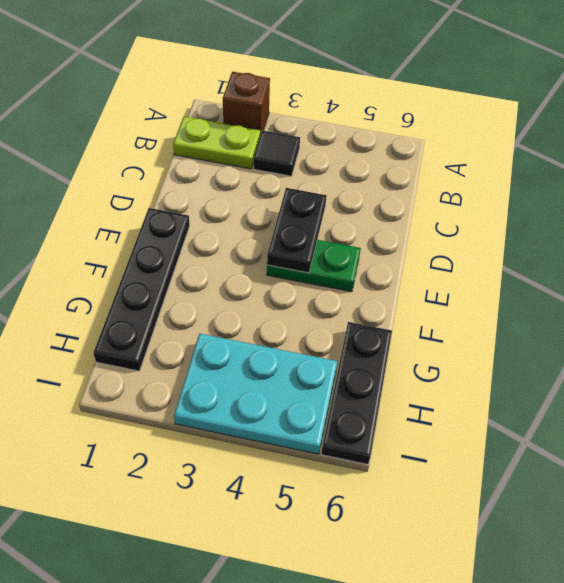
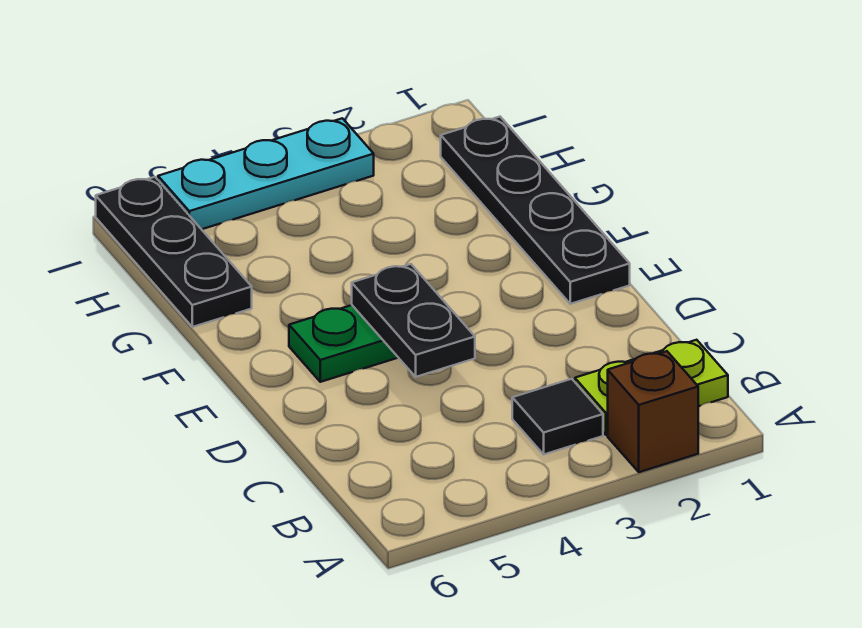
cyan 2x3 plate [174,334,337,454] -> cyan 1x3 plate [158,118,374,229]

